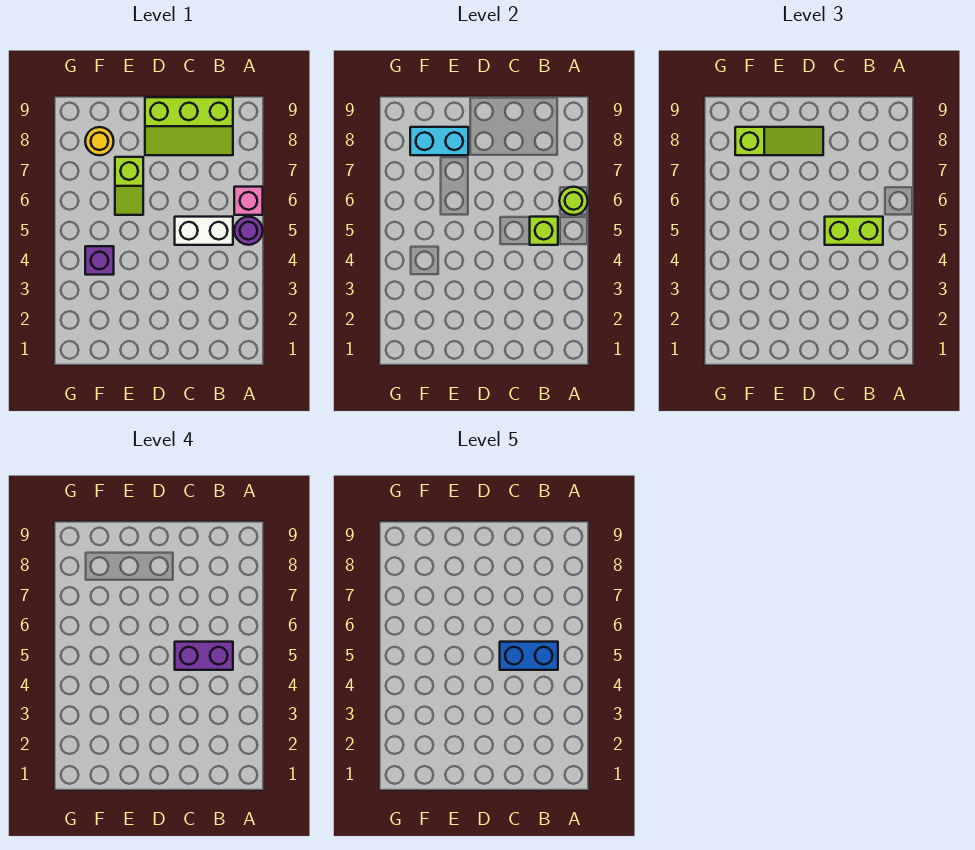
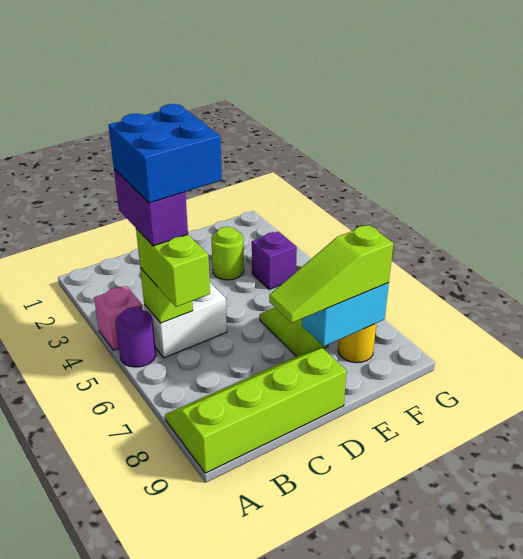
pink 1x1 brick [234,187,263,215] -> pink 1x1 brick moved to [94,286,142,350]
lime 1x1 round brick [559,187,588,215] -> lime 1x1 round brick moved to [211,227,244,280]
lime 1x2 brick [825,217,883,245] -> lime 1x2 brick turned to [136,229,210,307]
purple 1x2 brick [175,642,233,670] -> purple 1x2 brick turned to [114,169,188,246]
blue 1x2 brick [500,642,558,670] -> blue 2x2 brick [109,104,222,203]
lime 2x3 slope [145,97,233,155] -> lime 2x4 slope [165,348,347,473]

